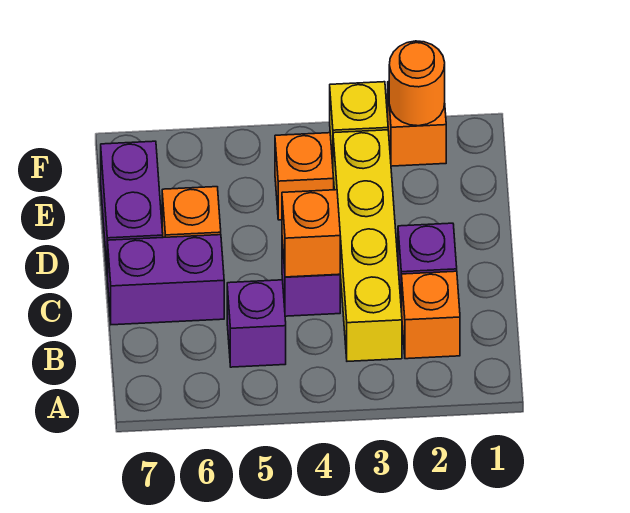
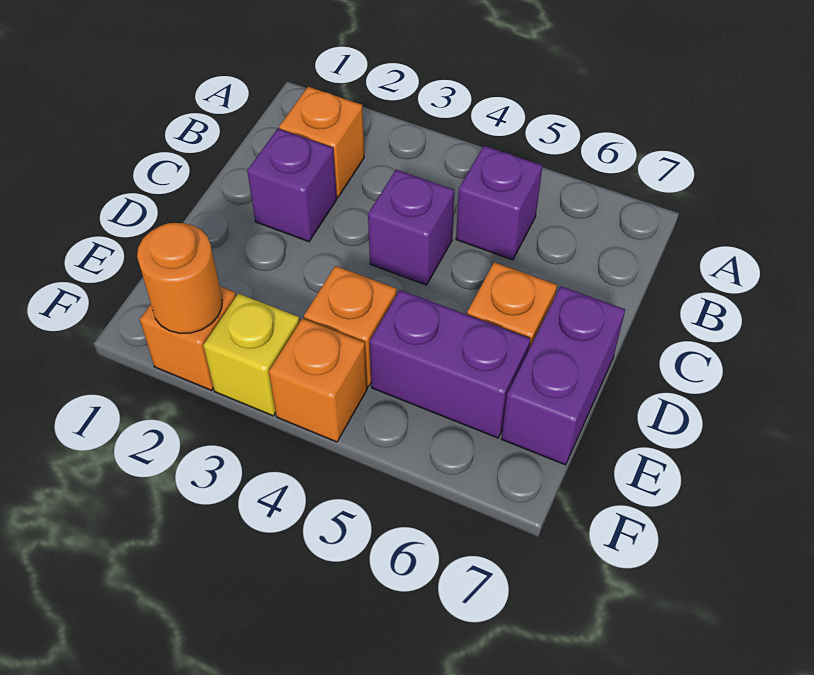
yellow 1x4 brick [333,130,402,361] -> none
orange 1x1 brick [282,190,340,277] -> orange 1x1 brick moved to [269,318,367,442]
purple 1x2 brick [108,235,224,325] -> purple 1x2 brick moved to [370,290,530,438]

